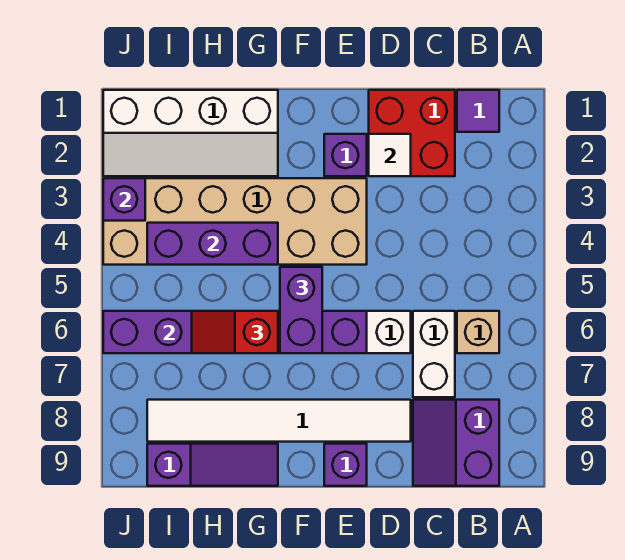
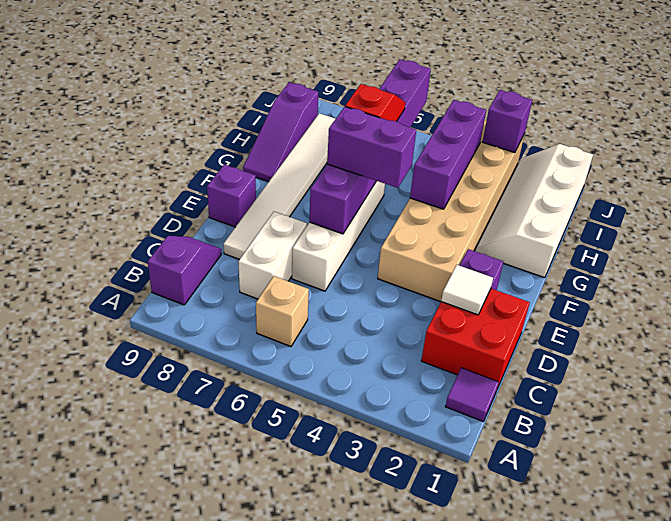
purple 2x2 slope [413,400,499,486] -> purple 1x2 slope [148,236,221,305]
white 1x2 brick [413,311,455,397] -> white 1x2 brick turned to [238,212,307,299]

